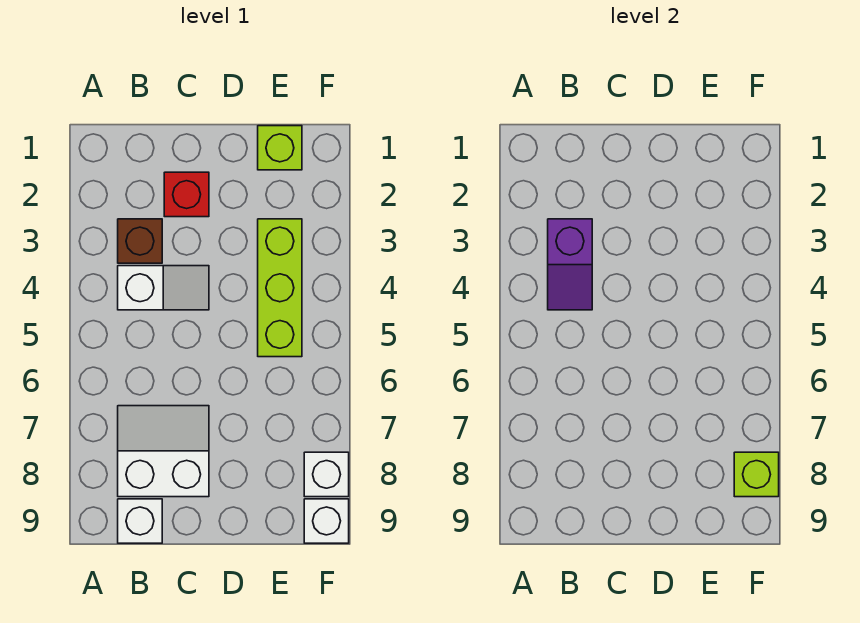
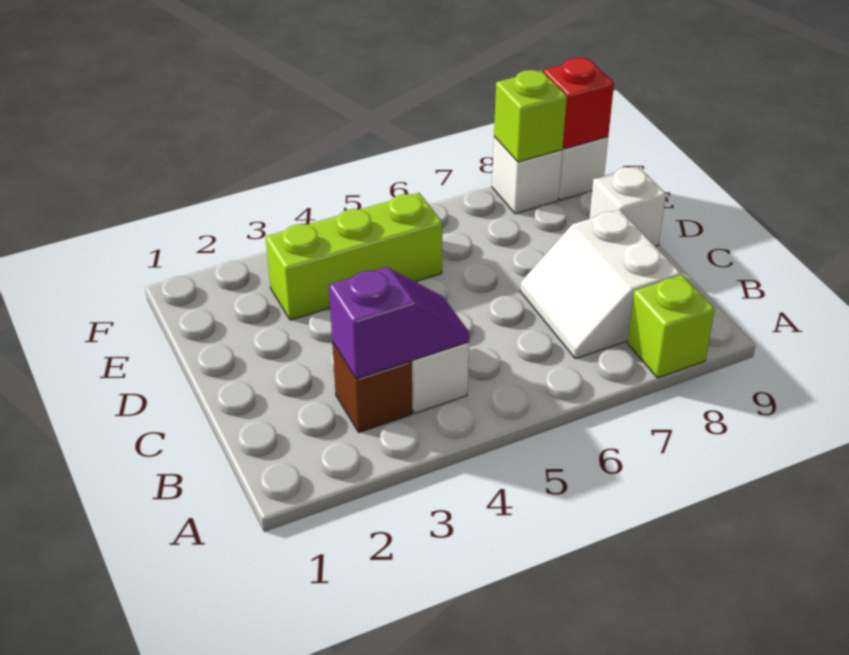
white 1x1 brick [118,499,162,543] -> white 1x1 brick moved to [589,166,666,246]
red 1x1 brick [164,172,209,217] -> red 1x1 brick moved to [543,58,614,149]
lime 1x1 brick [258,126,302,170] -> lime 1x1 brick moved to [627,275,715,378]

